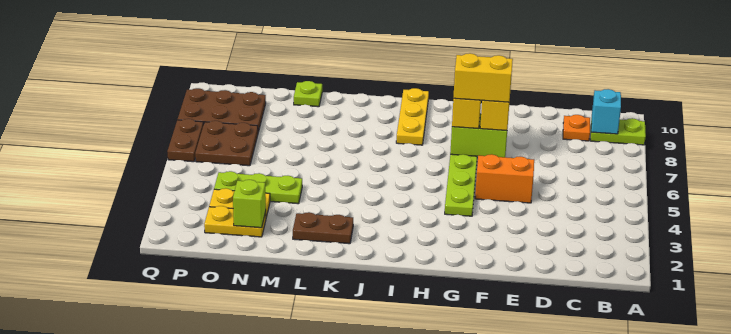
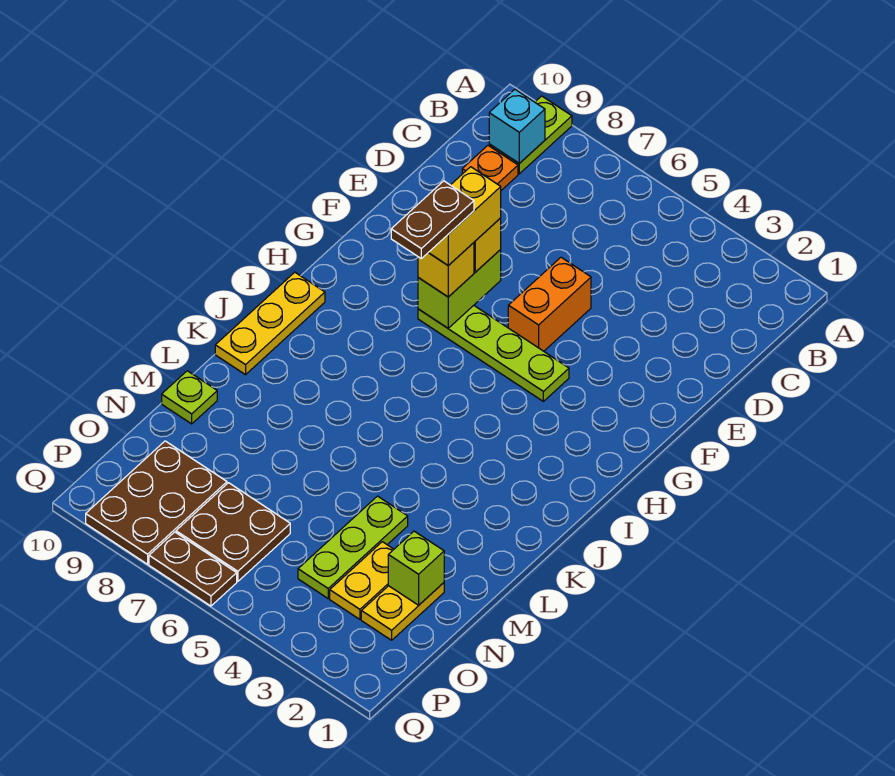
yellow 1x3 plate [396,88,429,145] -> yellow 1x3 plate turned to [215,272,325,375]
brown 1x2 plate [293,212,353,244] -> brown 1x2 plate moved to [391,181,474,258]

